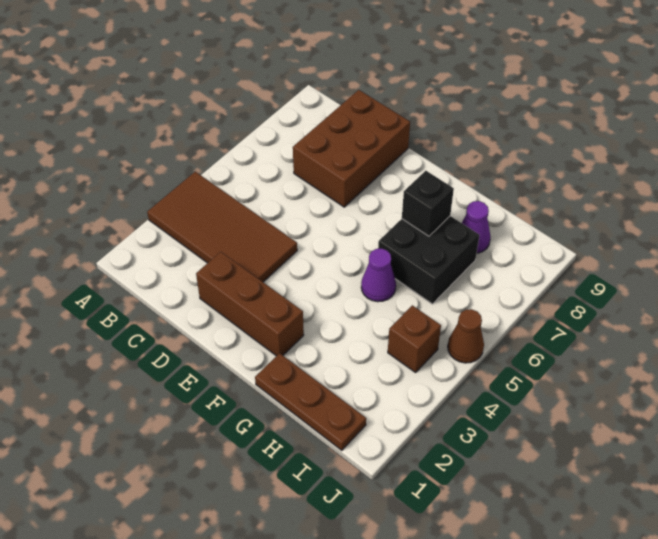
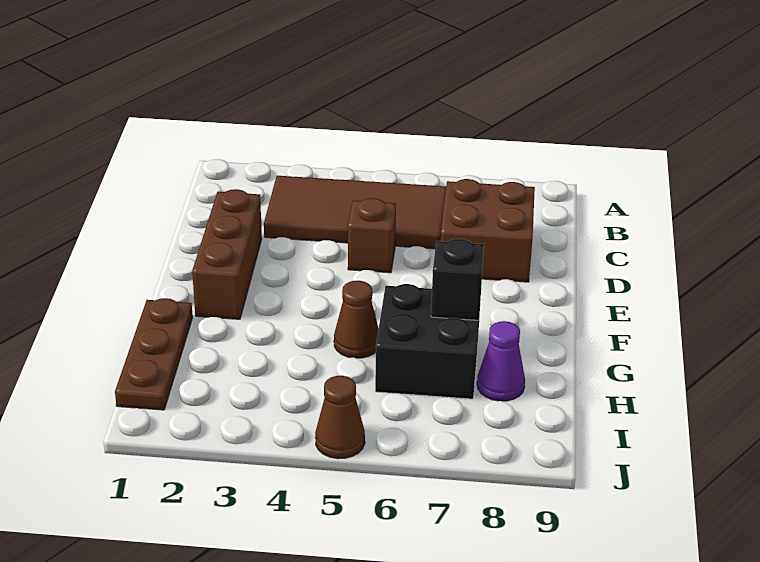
brown 2x4 tile [147,172,297,282] -> brown 2x4 tile turned to [264,176,446,249]
brown 2x3 brick [293,90,410,207] -> brown 2x2 brick [441,179,535,282]
purple 1x1 cone [361,249,396,302] -> brown 1x1 cone [334,281,379,358]
brown 1x1 brick [388,305,441,372] -> brown 1x1 brick moved to [348,198,396,273]

